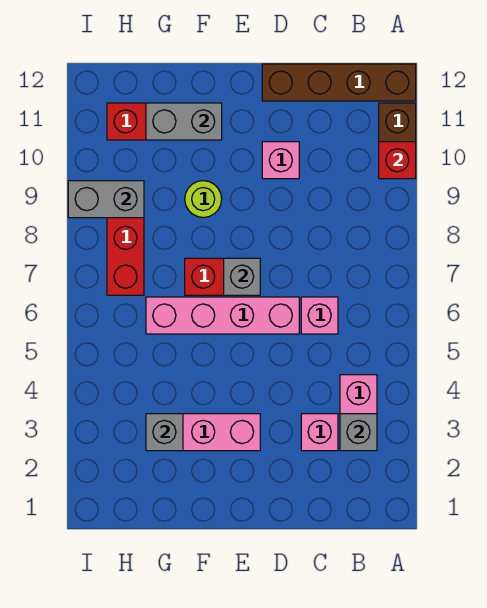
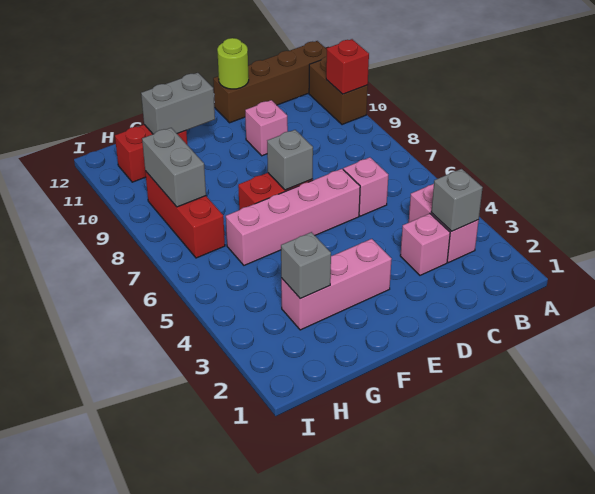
lime 1x1 round brick [185,181,222,218] -> lime 1x1 round brick moved to [217,38,249,89]
grey 1x2 brick [68,181,144,218] -> grey 1x2 brick turned to [142,128,206,207]

